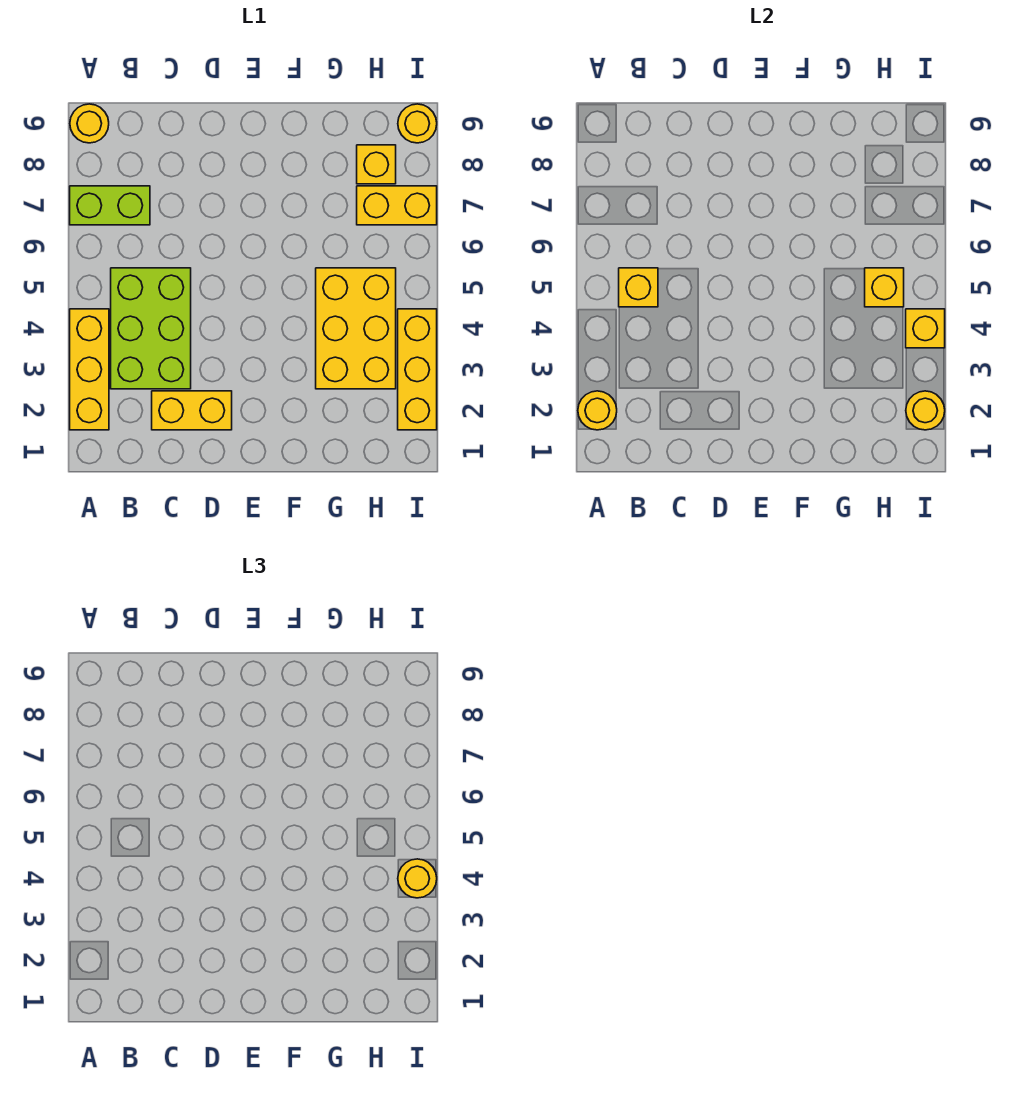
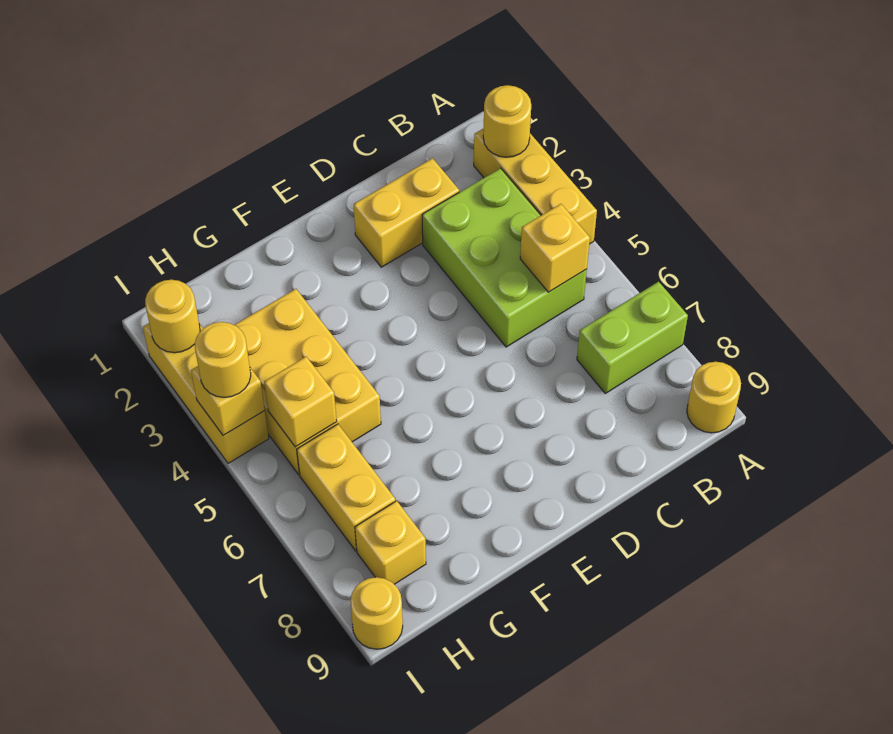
yellow 1x2 brick [357,186,437,225] -> yellow 1x2 brick turned to [297,424,395,551]

